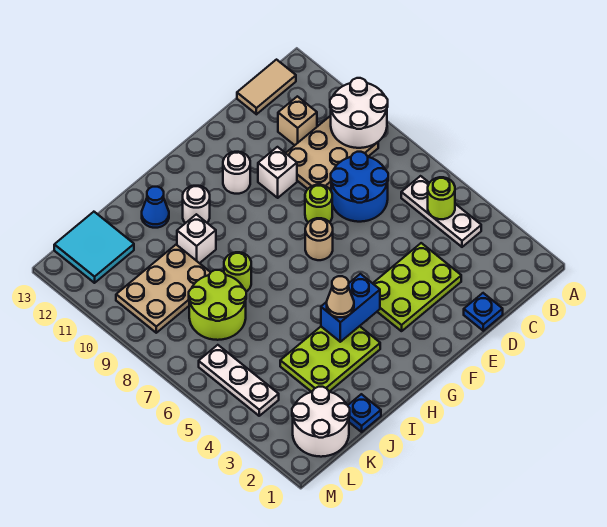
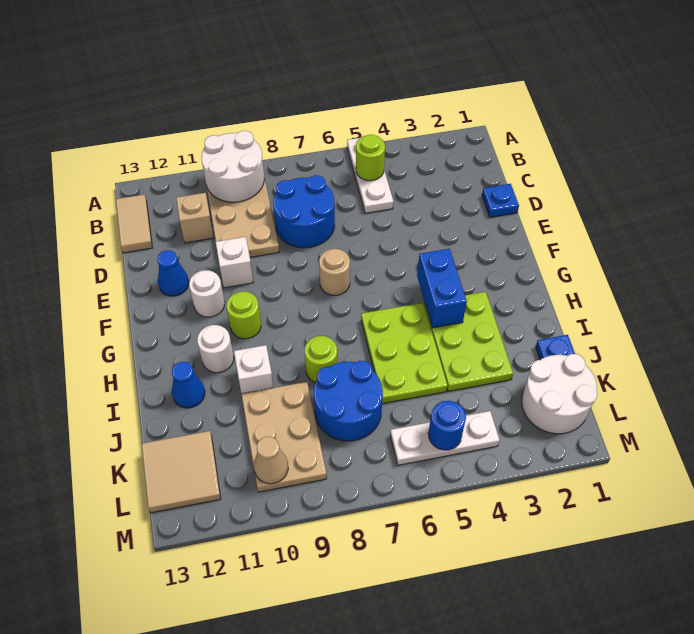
white 1x3 plate [401,176,481,247] -> white 1x3 plate turned to [347,138,394,213]
lime 2x3 plate [373,243,461,331] -> lime 2x3 plate moved to [361,303,447,404]
lime 1x1 round brick [305,185,332,222] -> lime 1x1 round brick moved to [227,291,261,339]
none -> blue 1x1 cone [157,250,189,296]
tan 1x1 cone [327,276,354,317] -> tan 1x1 cone moved to [254,437,288,484]
lime 2x2 round brick [189,270,246,340] -> blue 2x2 round brick [314,361,383,441]
cyan 2x2 tile [54,212,134,283] -> tan 2x2 tile [142,431,221,513]
none -> blue 1x1 round brick [428,401,466,450]

